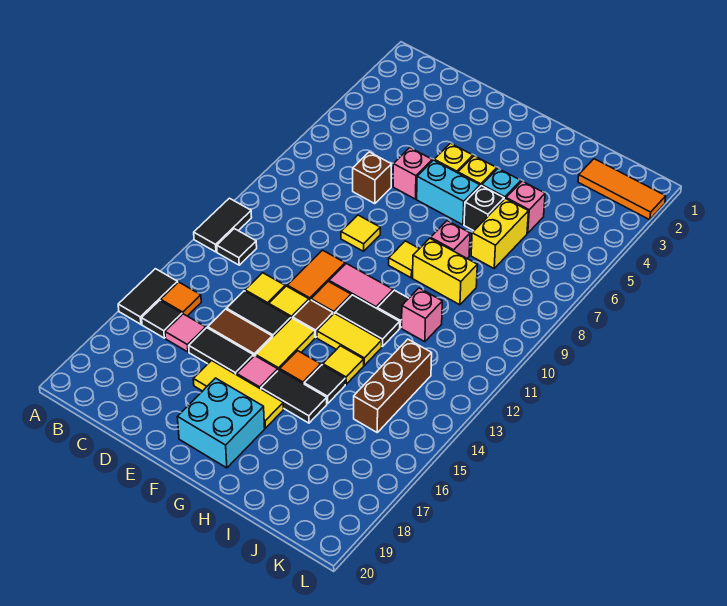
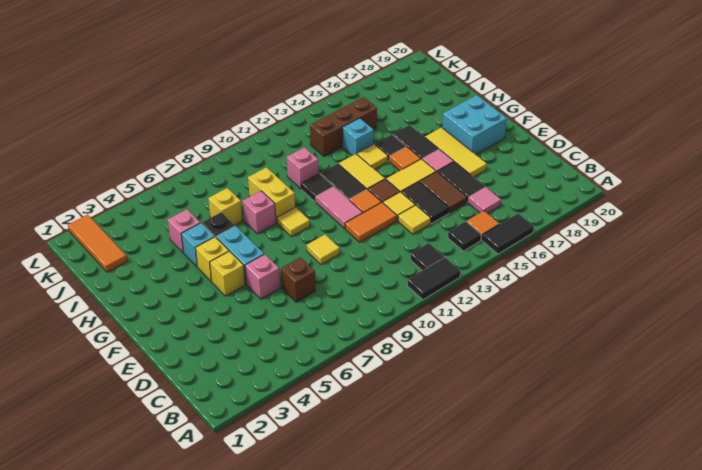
black 1x1 tile [142,300,182,338] -> black 1x1 tile moved to [448,221,481,251]
yellow 1x2 brick [471,199,528,268] -> yellow 1x1 brick [208,188,242,225]
none -> cyan 1x1 brick [343,118,374,156]

